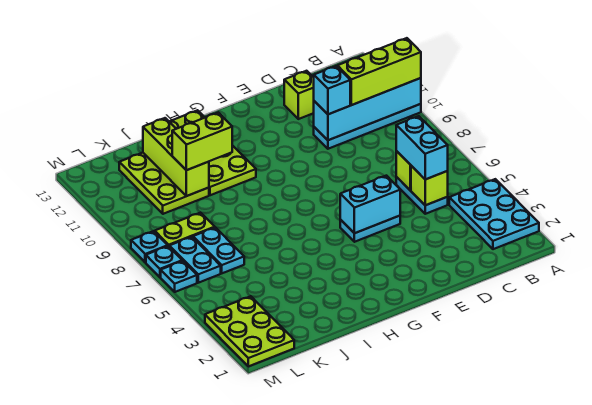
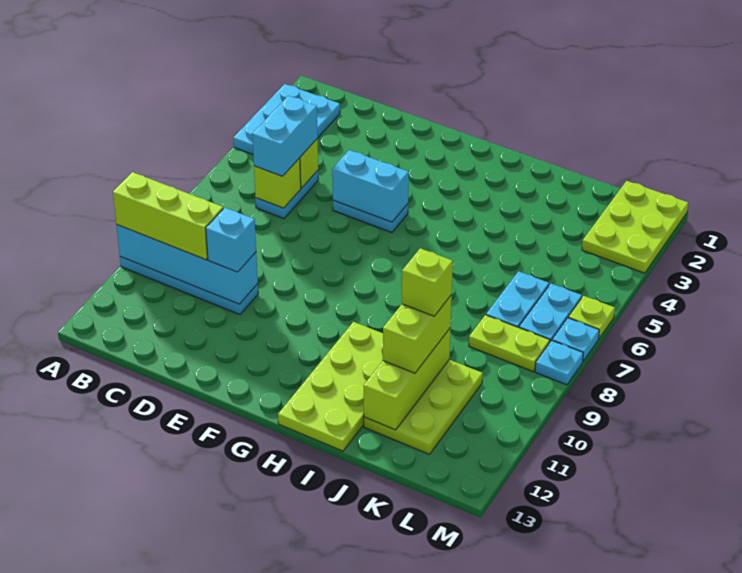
lime 1x1 brick [284,71,314,119] -> lime 1x1 brick moved to [402,248,453,316]
lime 1x2 brick [172,112,232,170] -> lime 1x2 brick turned to [383,295,452,373]
cyan 1x1 plate [161,261,197,292] -> lime 1x1 plate [568,296,615,338]

